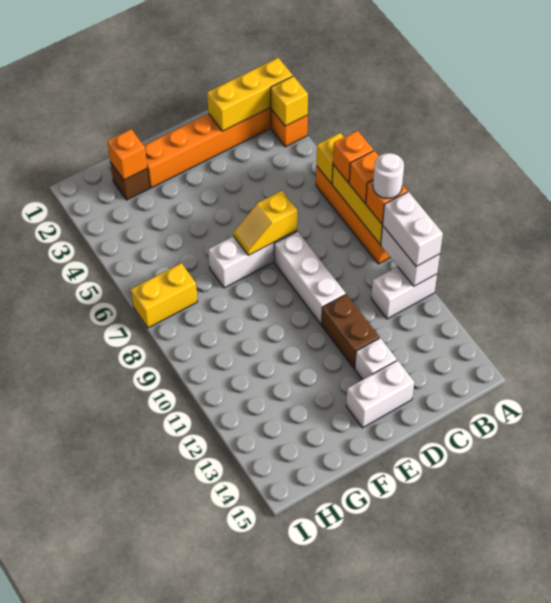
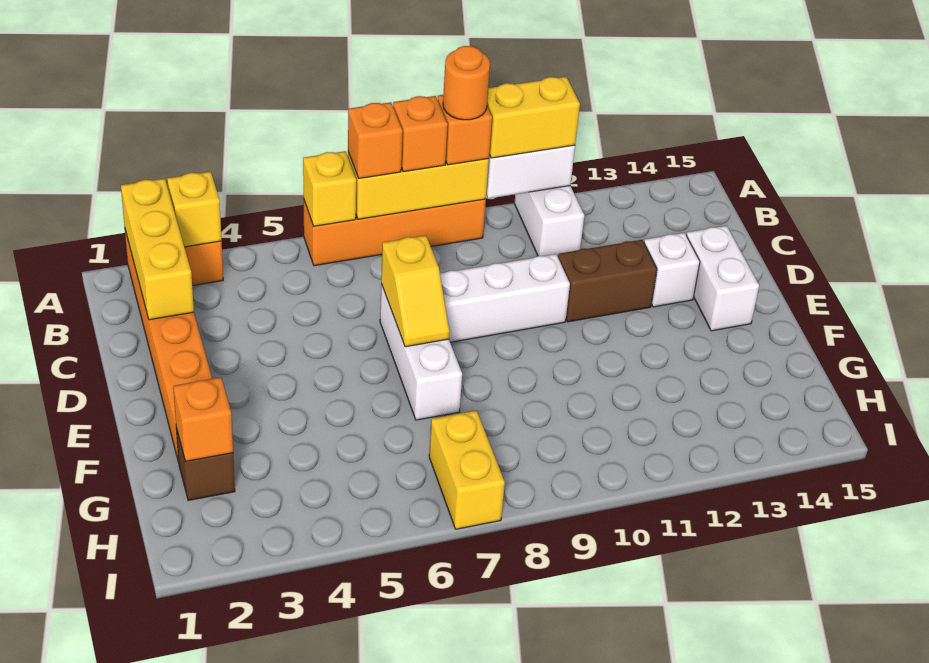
white 1x1 round brick [373,153,404,198] -> orange 1x1 round brick [443,46,490,120]
white 1x2 brick [383,192,443,266] -> yellow 1x2 brick [487,77,580,158]

